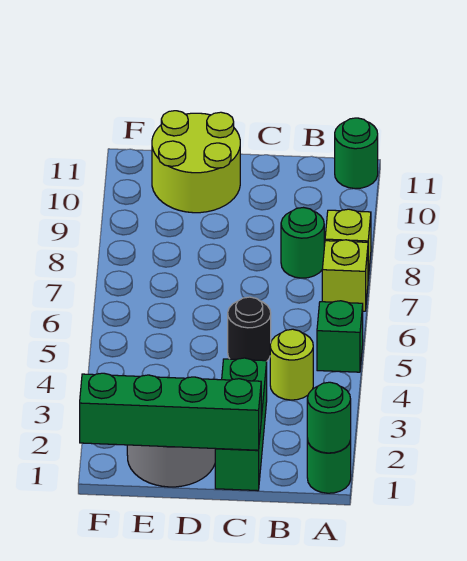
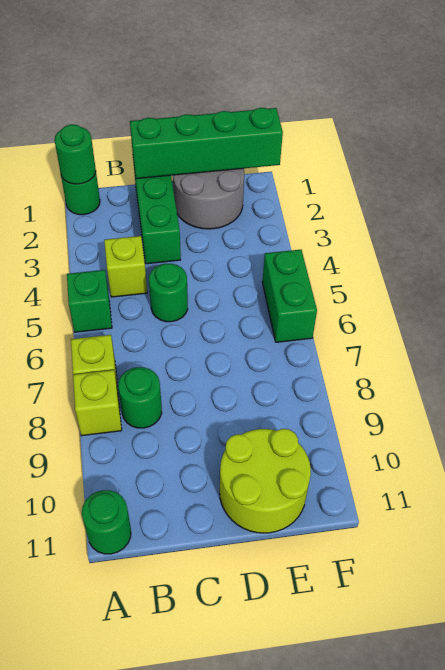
lime 1x1 round brick [270,329,313,400] -> lime 1x1 brick [104,236,147,297]
black 1x1 round brick [228,297,271,361] -> green 1x1 round brick [149,264,188,322]
none -> green 1x2 brick [262,250,317,342]

